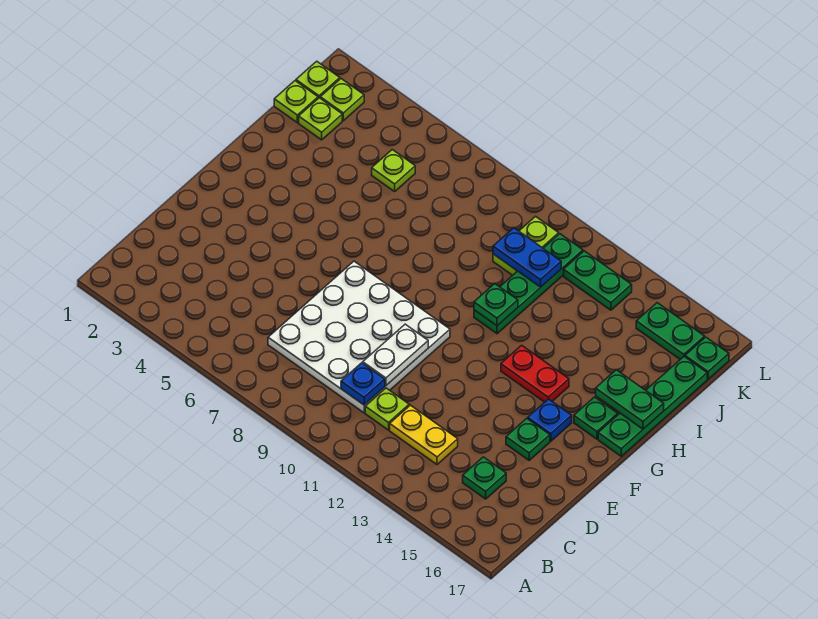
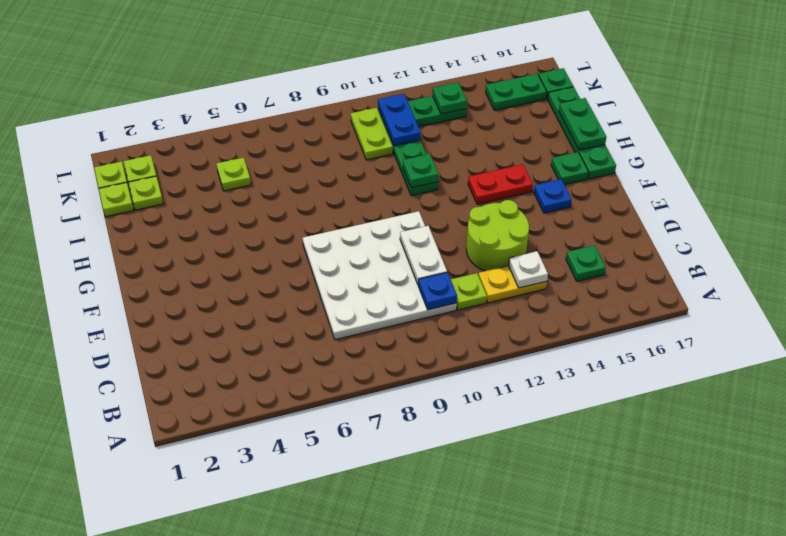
none -> white 1x1 plate [508,251,548,288]
none -> lime 2x2 round brick [466,200,529,271]
green 1x1 plate [506,418,550,460] -> green 1x1 plate moved to [433,83,467,114]
green 1x2 plate [596,370,664,429] -> green 1x2 plate turned to [559,98,606,150]
blue 1x2 plate [493,228,561,287] -> blue 1x2 plate turned to [378,94,421,146]

